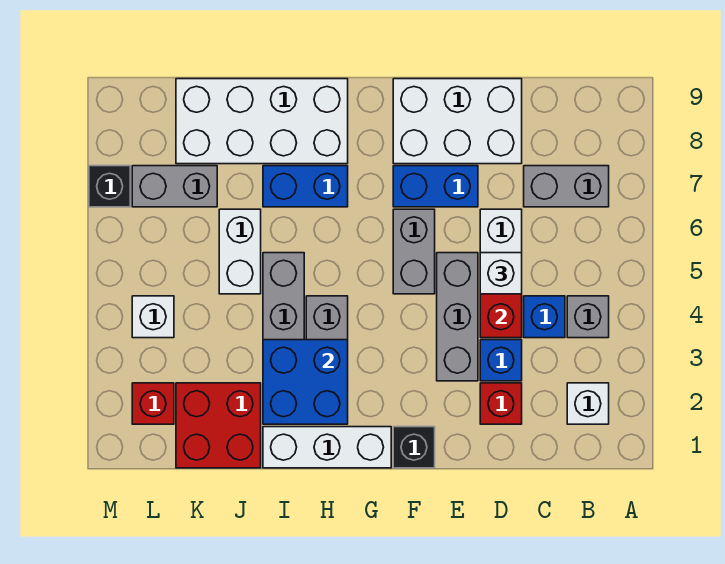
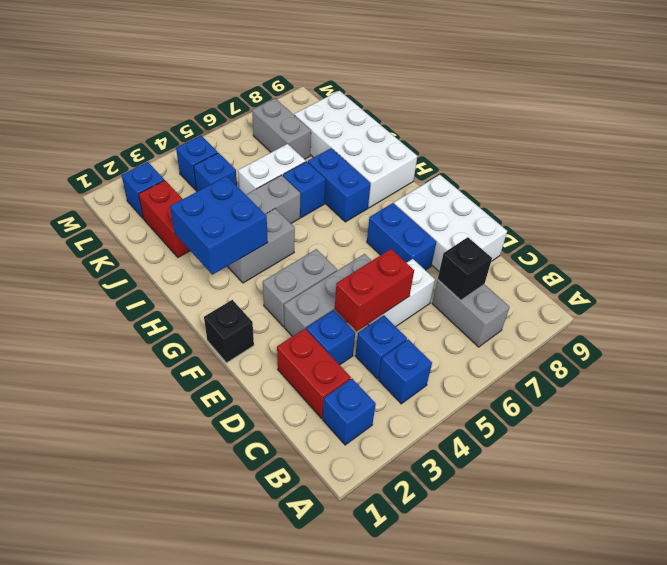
white 1x1 brick [567,383,609,424] -> blue 1x1 brick [323,379,376,445]
grey 1x1 brick [567,296,609,338] -> blue 1x1 brick [379,339,432,404]
red 1x1 brick [480,383,522,424] -> red 1x2 brick [277,329,351,418]
white 1x1 brick [480,253,522,294] -> none
grey 1x2 brick [393,209,435,294] -> grey 1x2 brick moved to [263,249,337,327]
white 1x3 brick [263,427,391,468] -> none
none -> blue 1x1 brick [283,161,326,217]
red 2x2 brick [176,383,261,468] -> red 1x2 brick [139,180,190,257]
none -> blue 1x1 brick [194,153,237,191]
red 1x1 brick [132,383,174,424] -> blue 1x1 brick [121,162,164,218]
white 1x1 brick [132,296,174,338] -> blue 1x1 brick [176,135,218,190]
black 1x1 brick [89,166,130,207] -> black 1x1 brick moved to [438,237,492,300]

